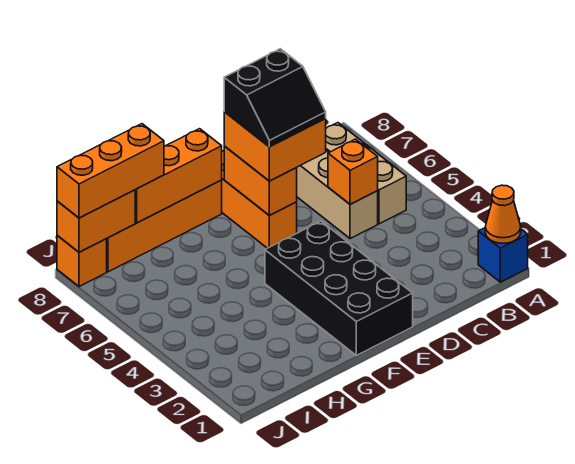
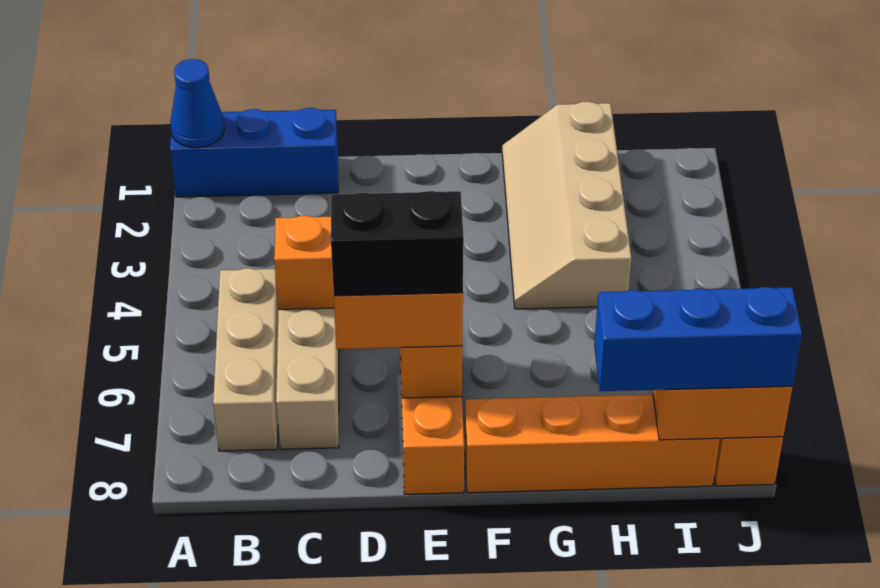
blue 1x1 brick [478,228,528,282] -> blue 1x3 brick [170,108,338,197]
orange 1x1 cone [485,185,521,243] -> blue 1x1 cone [170,59,224,148]
black 2x4 brick [265,221,413,355] -> none
orange 1x3 brick [135,129,222,223] -> none
none -> tan 2x4 slope [502,102,632,309]
orange 1x3 brick [57,124,164,218] -> blue 1x3 brick [594,287,802,391]

